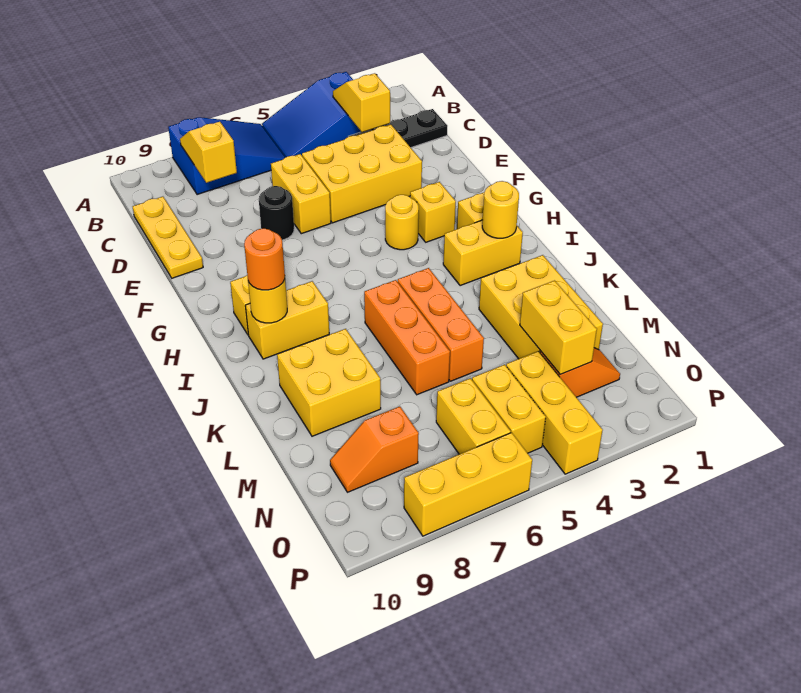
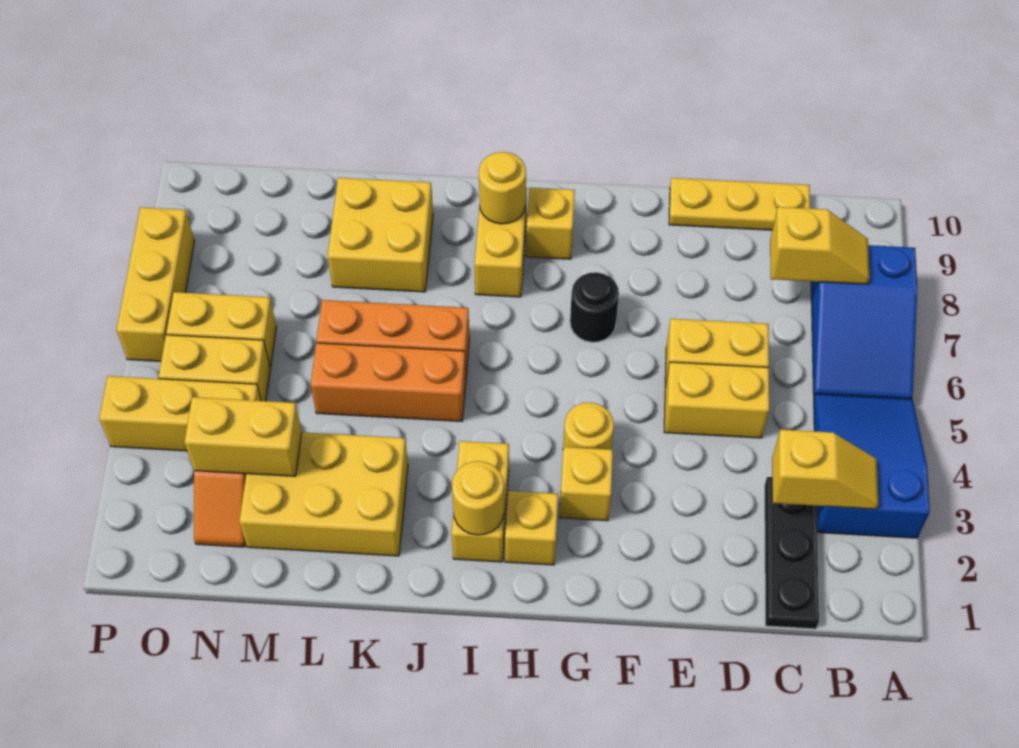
yellow 2x3 brick [302,124,422,223] -> yellow 1x2 brick [664,362,769,438]
black 1x1 round brick [259,186,294,240] -> black 1x1 round brick moved to [570,272,619,342]
orange 1x1 round brick [244,228,285,290] -> none
orange 1x2 slope [330,407,419,492] -> none

